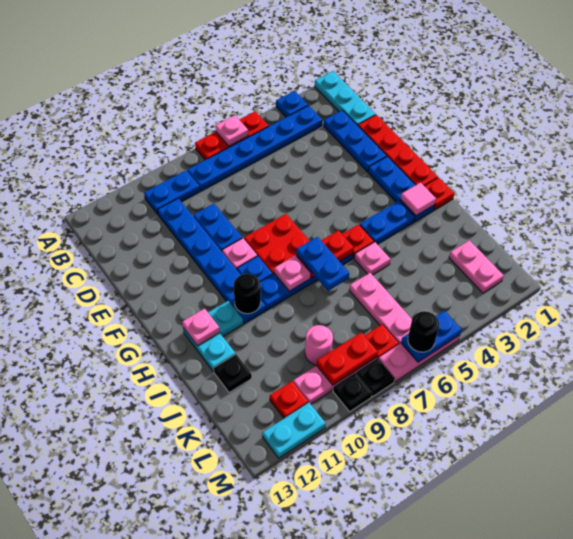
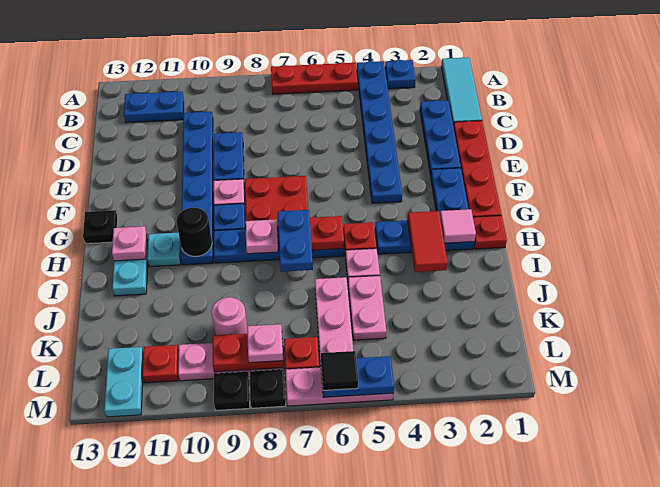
cyan 1x3 plate [315,71,376,125] -> cyan 1x3 tile [441,57,482,125]
pink 1x1 plate [215,115,248,146] -> pink 1x1 plate moved to [247,324,283,363]
blue 1x6 plate [187,106,322,191] -> blue 1x6 plate turned to [357,61,402,203]
blue 1x2 plate [144,170,200,214] -> blue 1x2 plate moved to [124,92,184,123]
none -> red 1x2 tile [408,211,447,272]
black 1x1 plate [214,354,252,393] -> black 1x1 plate moved to [83,210,118,244]
pink 1x2 plate [449,240,504,293] -> pink 1x2 plate moved to [348,276,386,340]
black 1x1 round brick [408,311,439,352] -> black 1x1 tile [321,351,358,390]
cyan 1x2 plate [262,403,326,458] -> cyan 1x2 plate turned to [104,347,143,417]

